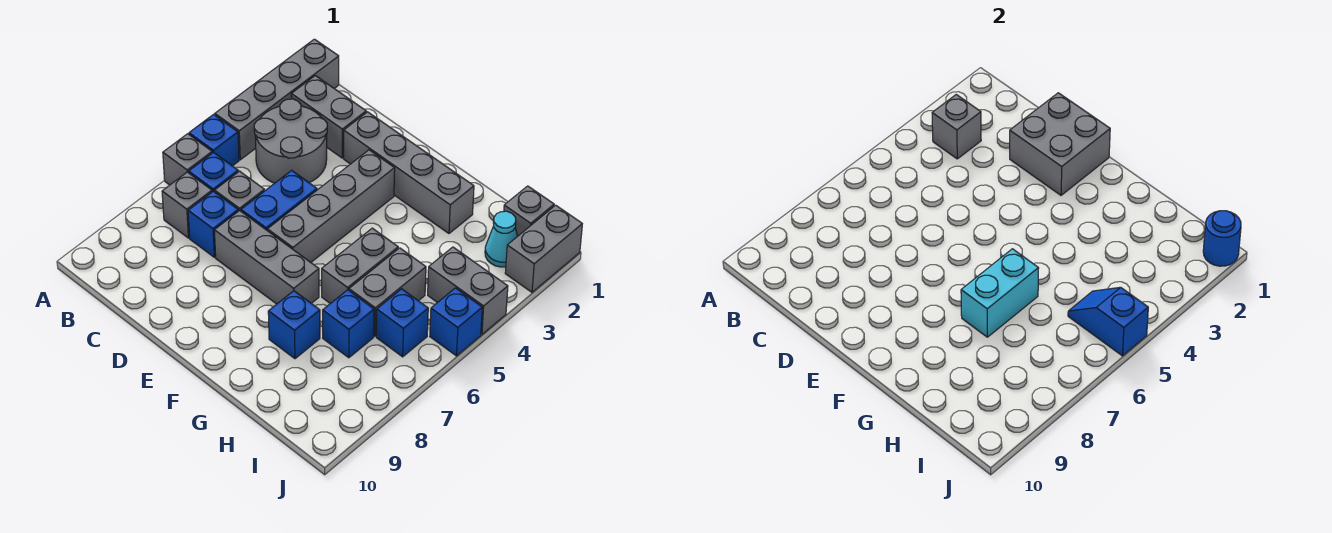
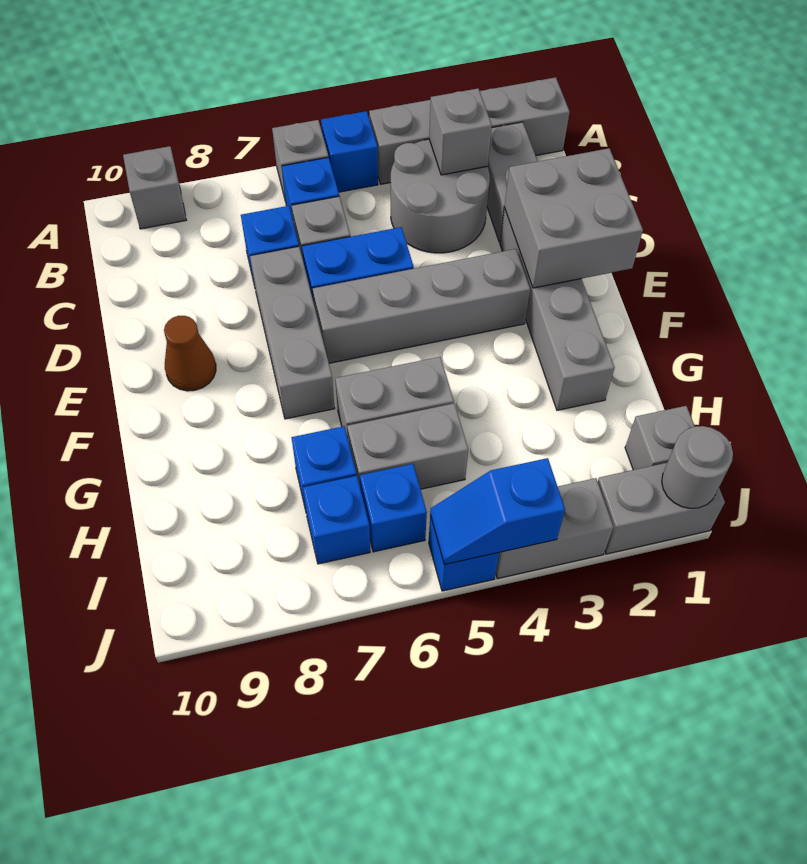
grey 1x1 brick [162,172,212,238] -> grey 1x1 brick moved to [123,146,186,229]
none -> brown 1x1 cone [164,316,216,391]
cyan 1x2 brick [961,249,1039,337] -> none
blue 1x1 brick [268,291,320,359] -> blue 1x1 brick moved to [303,476,370,564]
cyan 1x1 cone [485,211,518,267] -> none
grey 1x2 brick [428,247,508,334] -> grey 1x2 brick turned to [496,478,613,579]
blue 1x2 slope [1068,287,1148,356] -> blue 1x2 slope turned to [430,458,565,565]
blue 1x1 round brick [1203,211,1241,266] -> grey 1x1 round brick [662,426,733,508]

